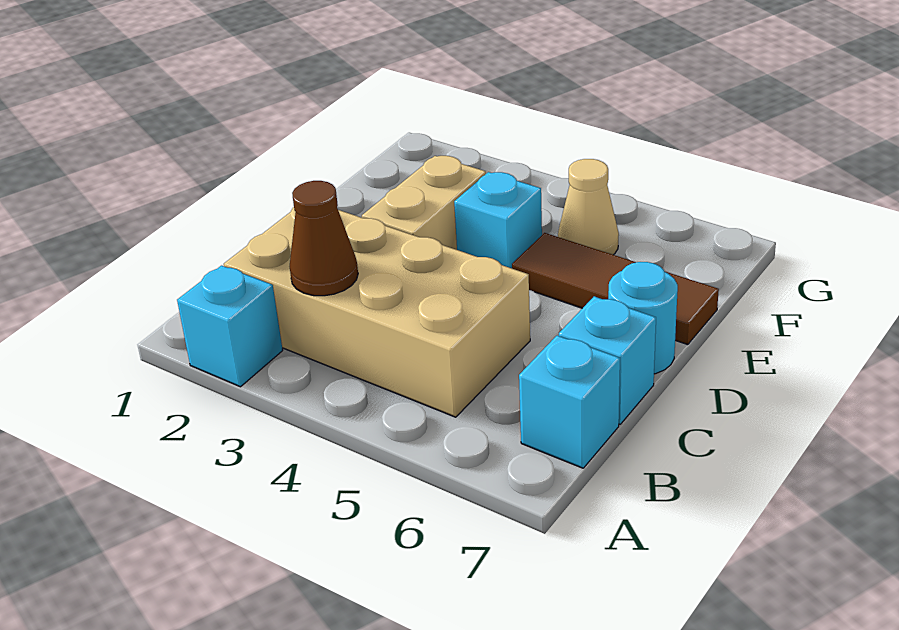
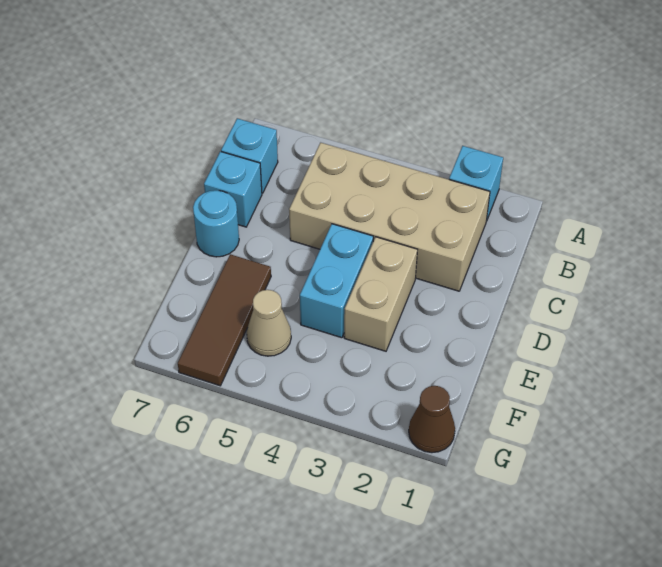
brown 1x1 cone [290,181,358,296] -> brown 1x1 cone moved to [409,386,455,453]
cyan 1x1 brick [454,172,542,268] -> cyan 1x2 brick [300,224,373,338]
brown 1x3 tile [512,233,719,345] -> brown 1x3 tile turned to [178,254,271,386]

